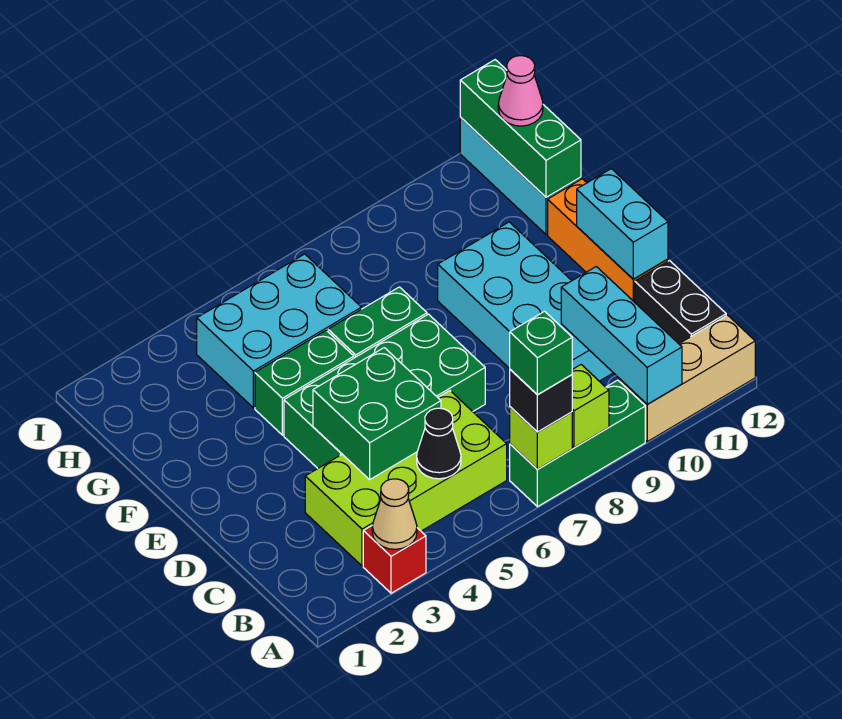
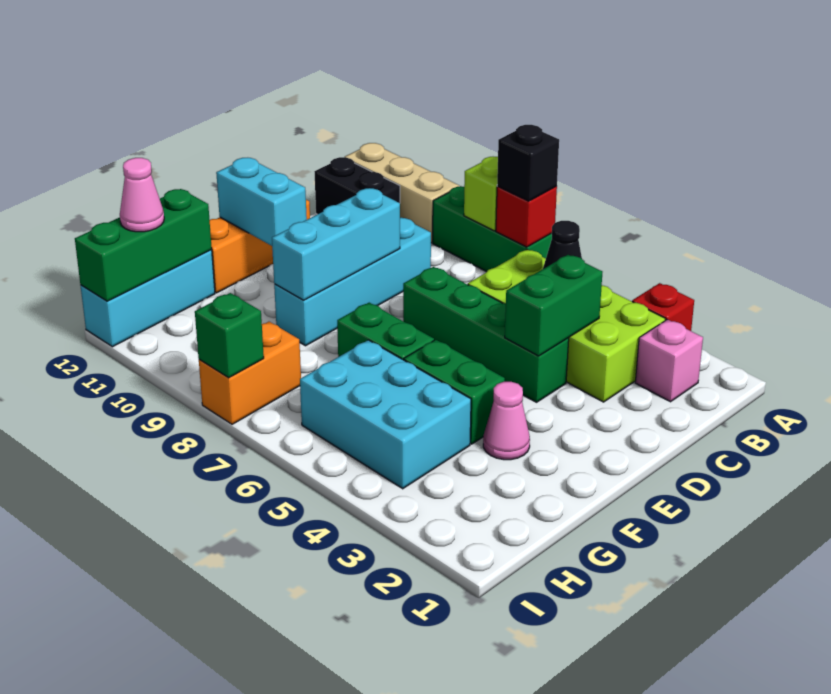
tan 1x1 cone [372,479,417,549] -> none
lime 1x1 brick [510,407,572,469] -> red 1x1 brick [496,186,557,247]
green 1x1 brick [510,311,572,395] -> green 1x1 brick moved to [195,293,264,378]
cyan 1x3 brick [561,267,682,404] -> cyan 1x3 brick moved to [272,188,400,300]
none -> pink 1x1 brick [635,320,703,402]
black 1x2 brick [635,261,726,344] -> black 1x2 brick turned to [314,157,400,214]
green 2x2 brick [313,348,441,479] -> green 1x2 brick [505,255,602,356]
cyan 2x4 brick [438,222,613,381] -> cyan 1x4 brick [274,217,431,346]
green 2x4 brick [284,314,485,468] -> green 1x4 brick [403,267,569,402]
cyan 1x2 brick [577,169,668,279] -> cyan 1x2 brick turned to [216,158,307,246]
none -> pink 1x1 cone [483,382,530,460]
none -> orange 1x2 brick [199,322,301,424]

